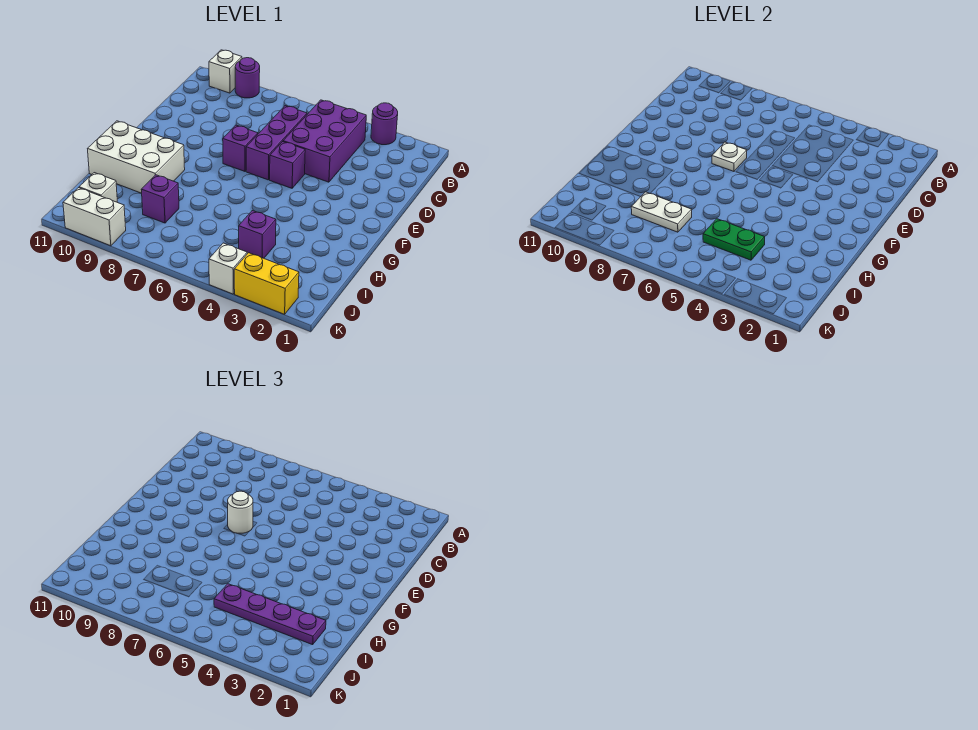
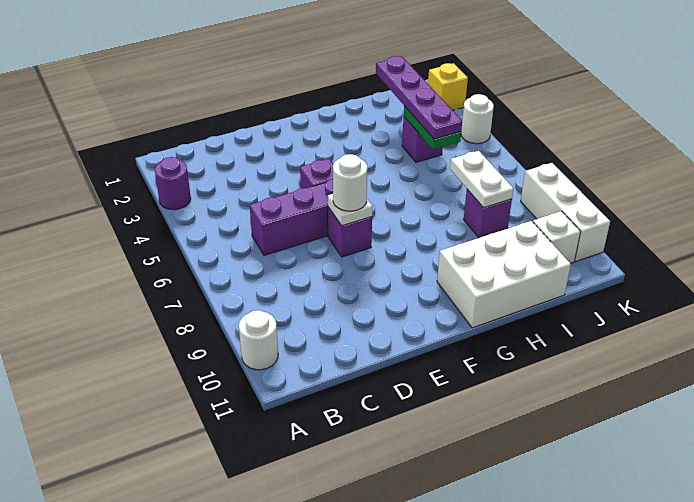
purple 1x1 round brick [235,58,260,98] -> none
white 1x1 brick [209,50,242,93] -> white 1x1 round brick [239,310,278,370]
purple 2x3 brick [283,100,366,182] -> none
white 2x3 brick [88,121,185,193] -> white 2x3 brick turned to [437,221,571,328]
yellow 1x2 brick [234,253,299,314] -> yellow 1x1 brick [428,63,468,110]
white 1x1 brick [209,243,247,294] -> white 1x1 round brick [461,94,494,144]
white 1x2 brick [63,188,126,246] -> white 1x3 brick [521,163,610,261]

